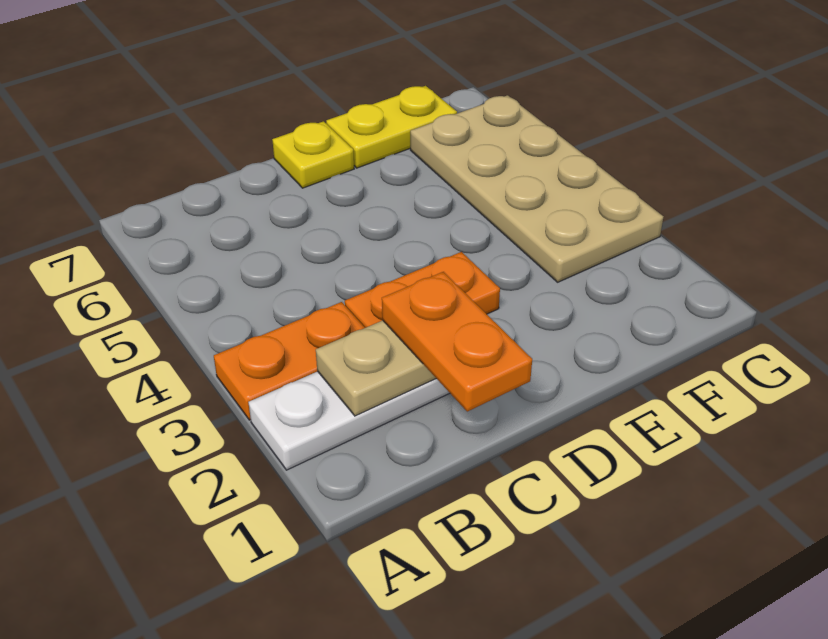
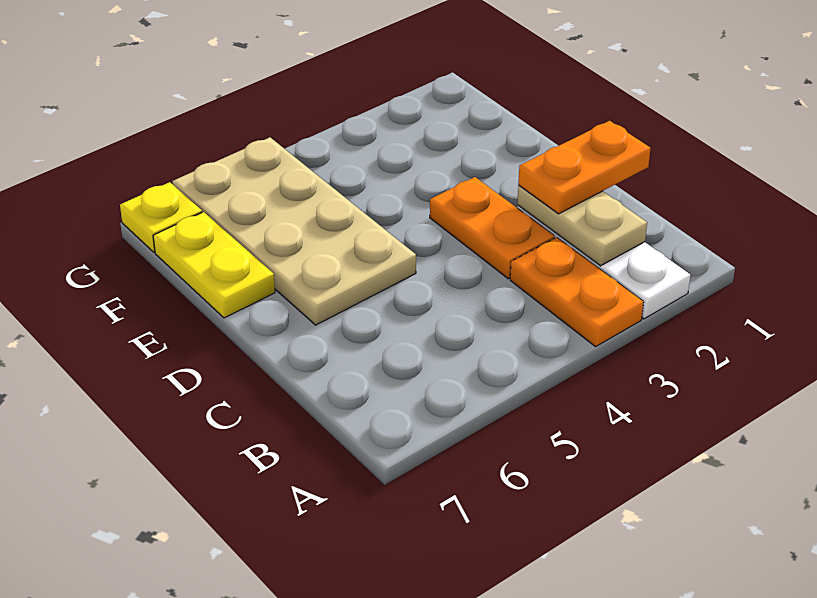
yellow 1x1 plate [272,121,354,188] -> yellow 1x1 plate moved to [120,182,202,252]
tan 2x4 plate [410,95,663,282] -> tan 2x4 plate turned to [172,137,416,325]

